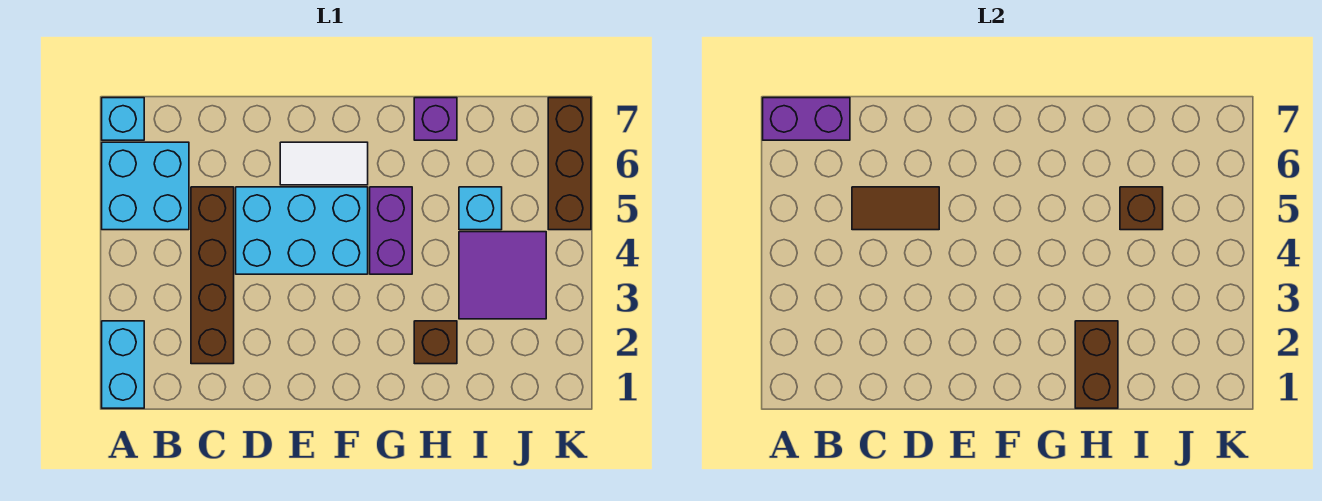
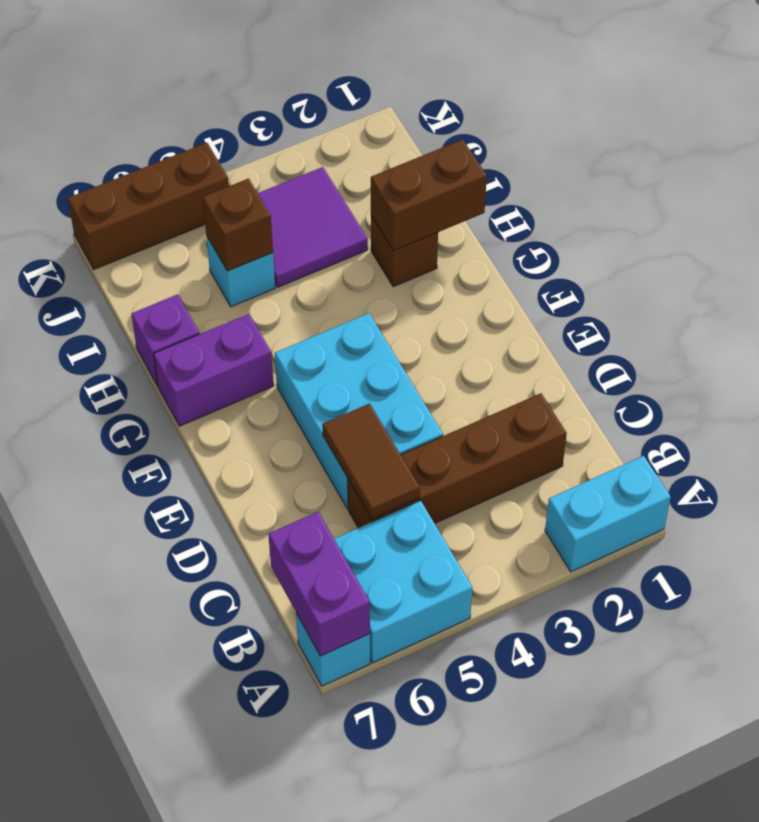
white 1x2 tile [280,142,368,185] -> none
purple 1x2 brick [370,187,412,274] -> purple 1x2 brick moved to [154,314,274,426]

